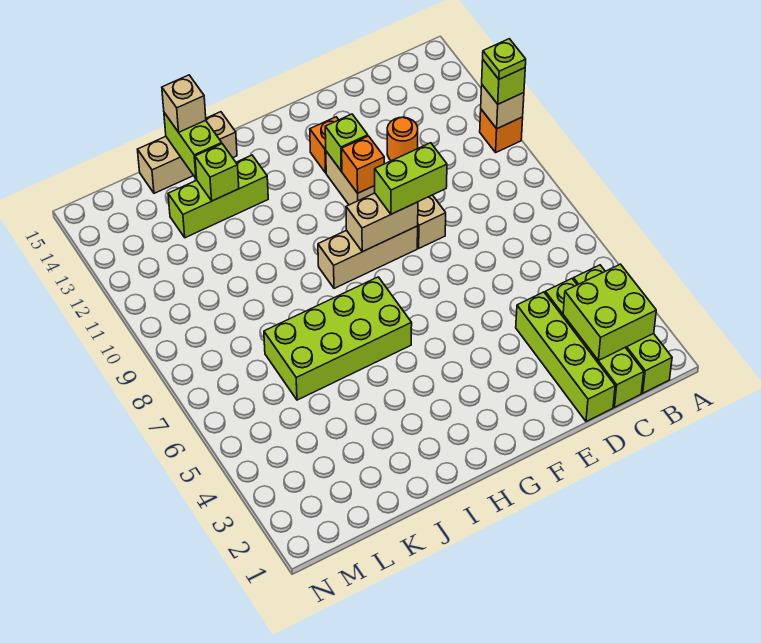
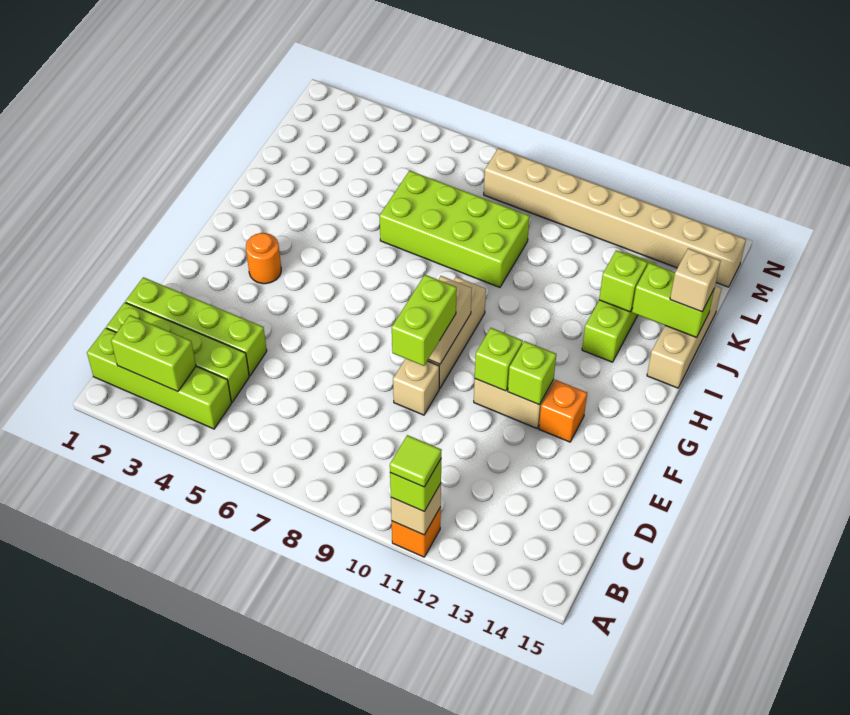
lime 1x1 plate [483,39,526,79] -> lime 1x1 tile [390,435,442,487]
lime 2x2 brick [563,264,656,360] -> lime 1x2 brick [111,315,196,392]
orange 1x1 round brick [387,117,418,161] -> orange 1x1 round brick moved to [246,233,281,284]
orange 1x1 brick [342,136,384,193] -> lime 1x1 brick [475,328,523,391]
lime 2x4 brick [264,277,412,400] -> lime 2x4 brick turned to [380,171,530,287]
none -> tan 1x8 brick [484,148,746,287]

